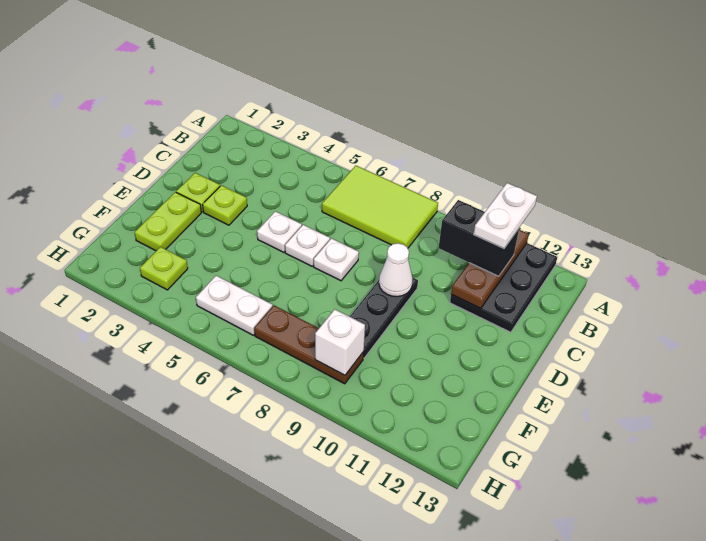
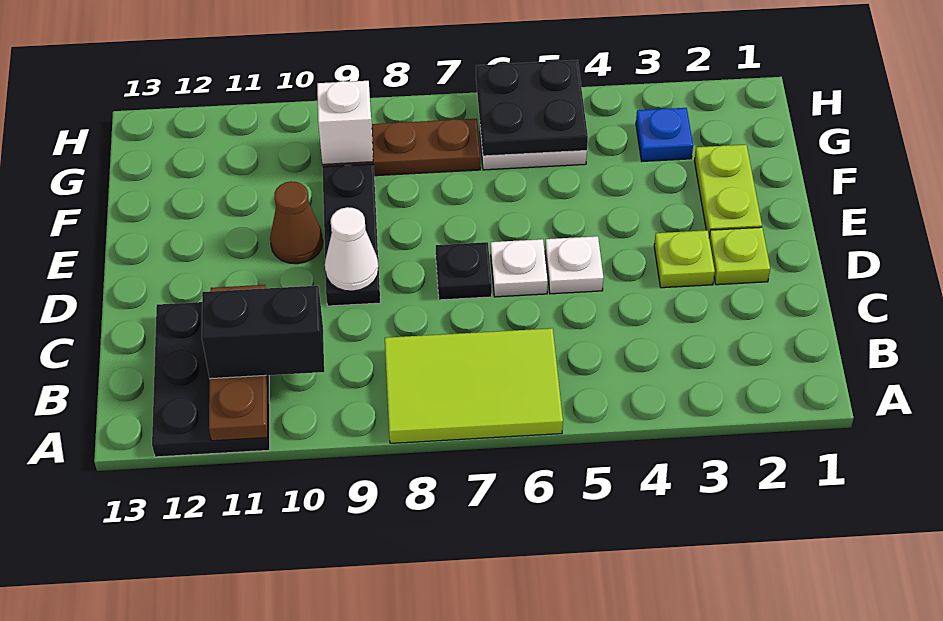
white 1x2 plate [474,183,537,248] -> none
white 1x1 plate [314,238,359,281] -> black 1x1 plate [436,242,492,300]
none -> brown 1x1 cone [270,181,323,264]
lime 1x1 plate [140,247,188,290] -> blue 1x1 plate [636,108,693,161]
none -> black 2x2 plate [476,60,588,156]

